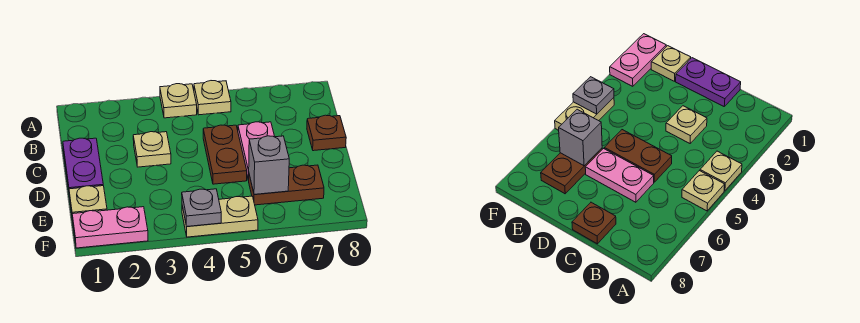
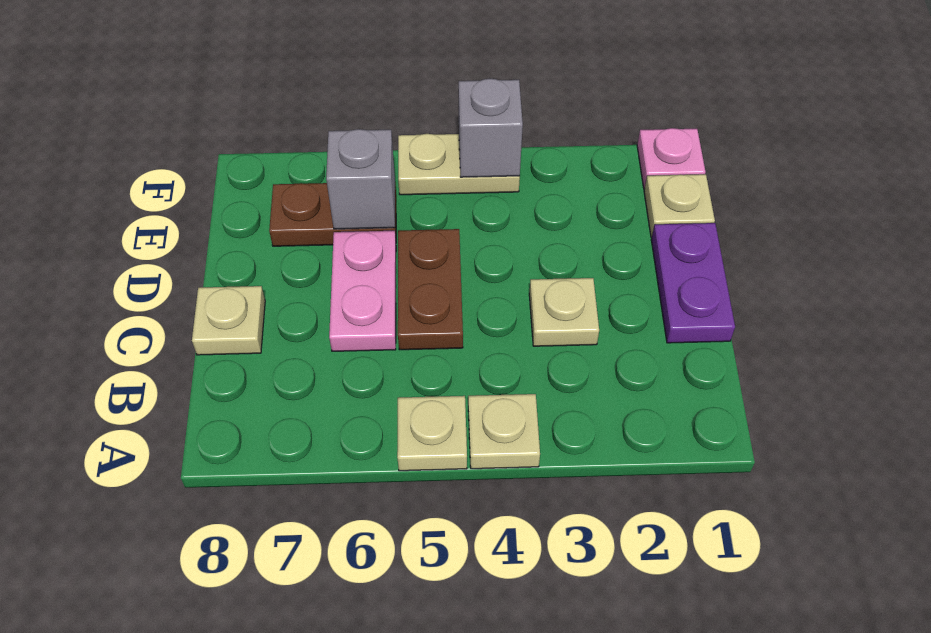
brown 1x1 plate [307,115,346,151] -> tan 1x1 plate [192,286,265,355]
pink 1x2 plate [72,207,148,248] -> pink 1x1 plate [637,128,706,189]
grey 1x1 plate [182,189,221,227] -> grey 1x1 brick [459,79,523,177]

